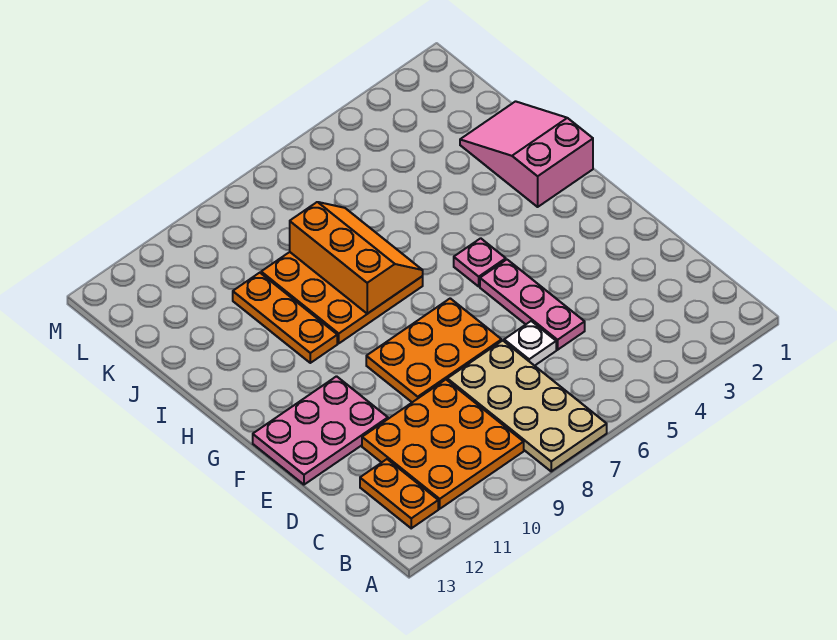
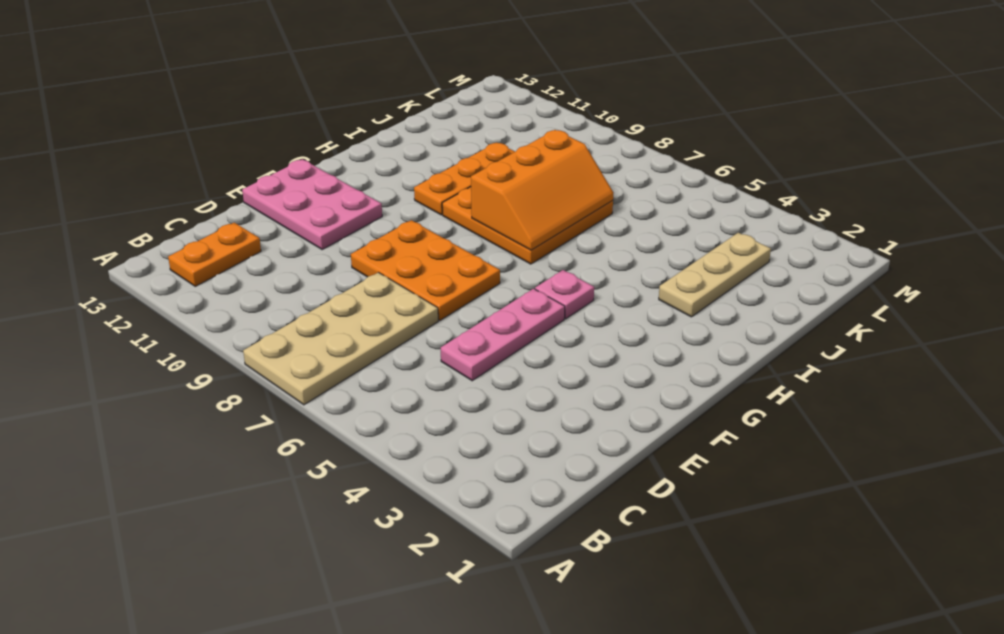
orange 3x3 plate [362,380,524,509] -> none
white 1x1 plate [504,321,556,366] -> none
pink 2x3 slope [460,101,593,207] -> none
none -> tan 1x3 plate [659,233,771,317]

